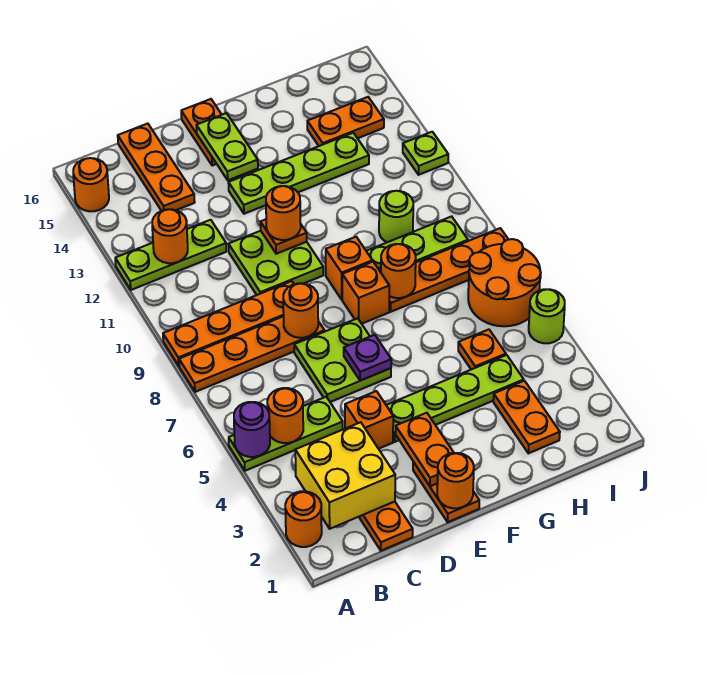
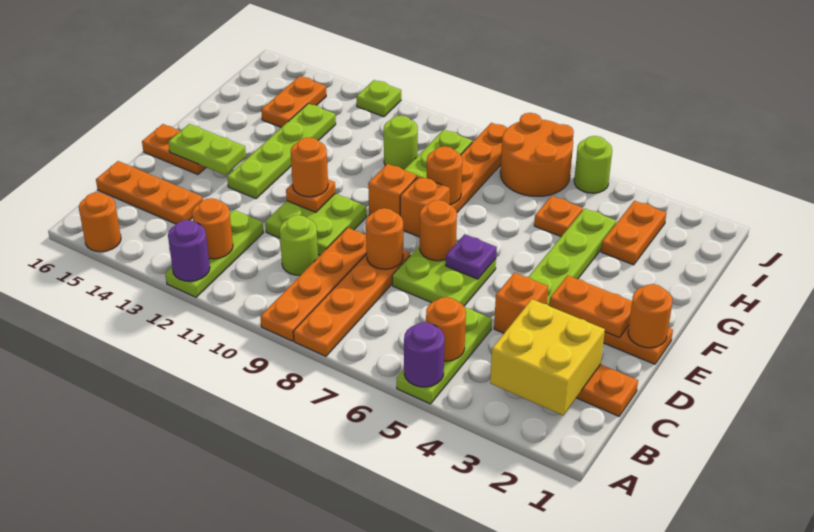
orange 1x1 round brick [285,491,322,547] -> orange 1x1 round brick moved to [420,200,457,261]
none -> purple 1x1 round brick [168,220,210,281]
none -> lime 1x1 round brick [280,215,318,275]
orange 1x2 plate [493,381,560,453] -> orange 1x2 plate turned to [601,201,666,265]

